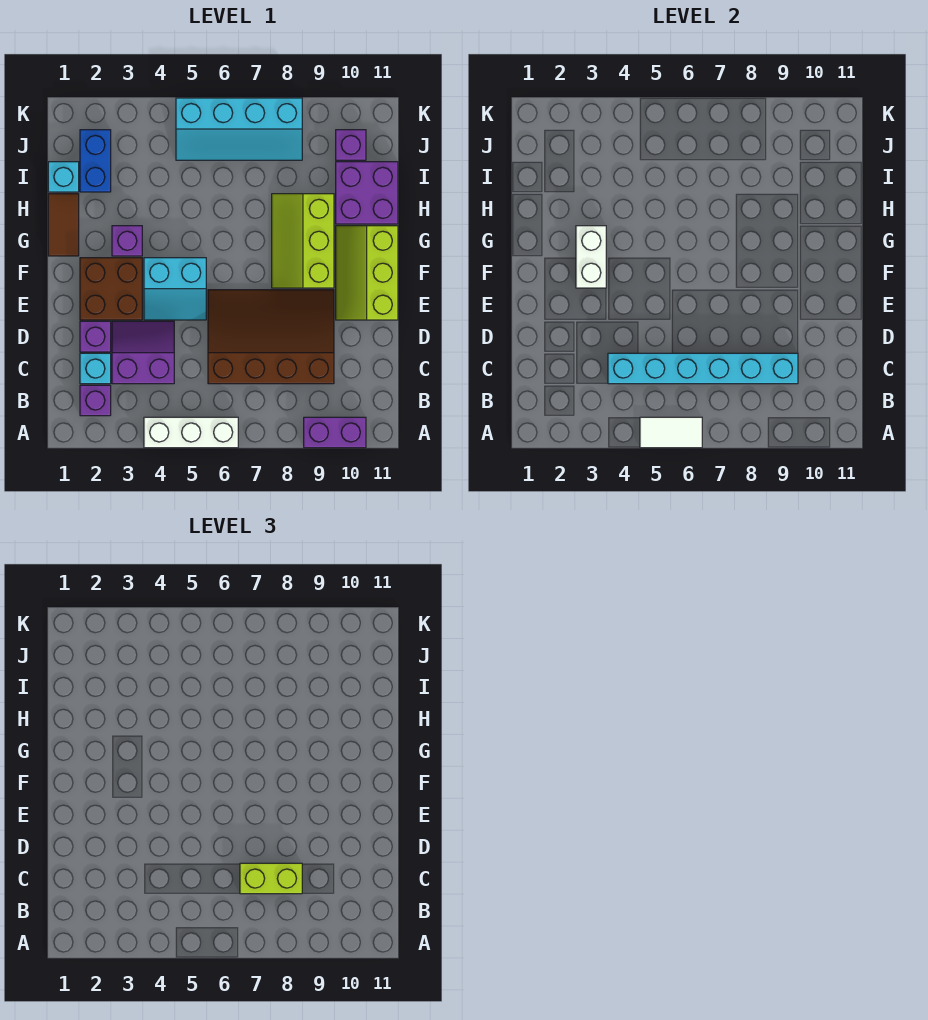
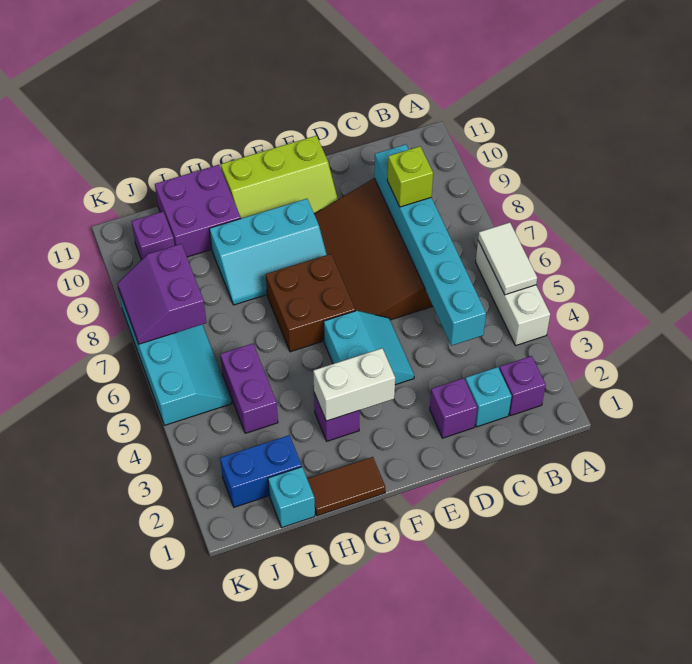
purple 1x2 brick [304,417,366,448] -> purple 1x2 brick moved to [220,344,278,433]
purple 2x2 slope [112,321,174,384] -> purple 2x2 slope moved to [117,244,206,344]
lime 1x2 brick [240,863,302,894] -> lime 1x1 brick [387,146,433,207]
brown 2x2 brick [80,258,142,320] -> brown 2x2 brick moved to [266,254,355,352]
lime 2x3 slope [272,194,334,288] -> cyan 2x3 slope [209,199,327,305]

